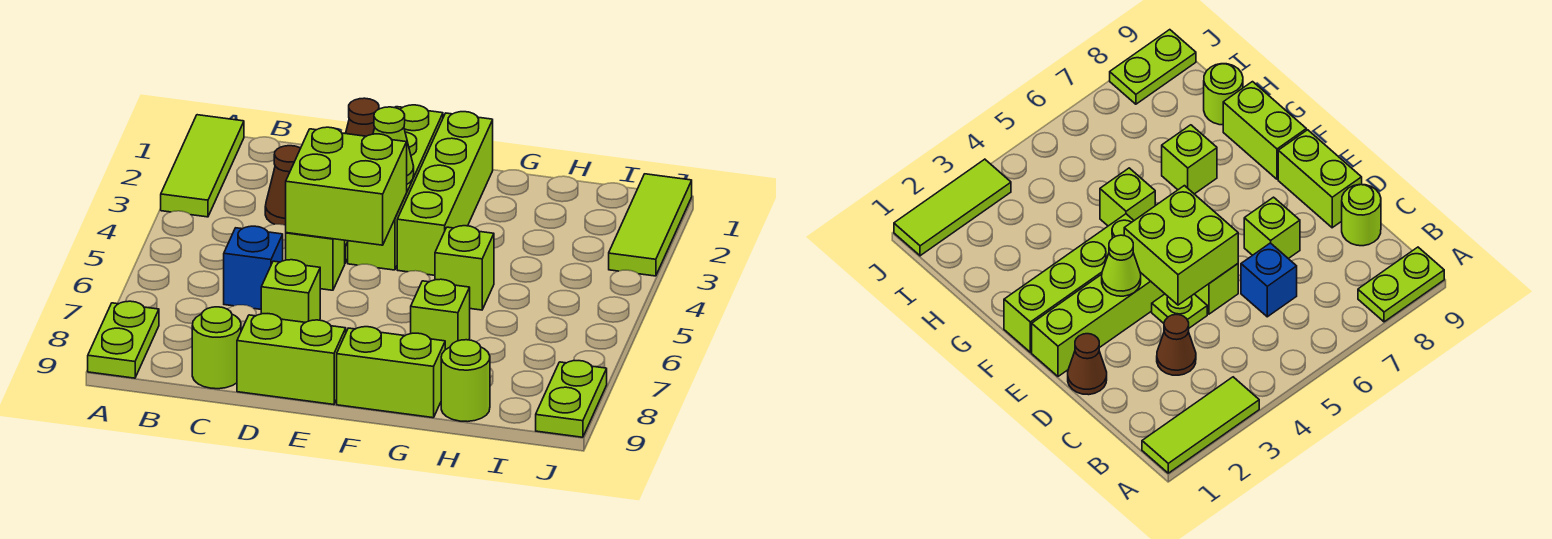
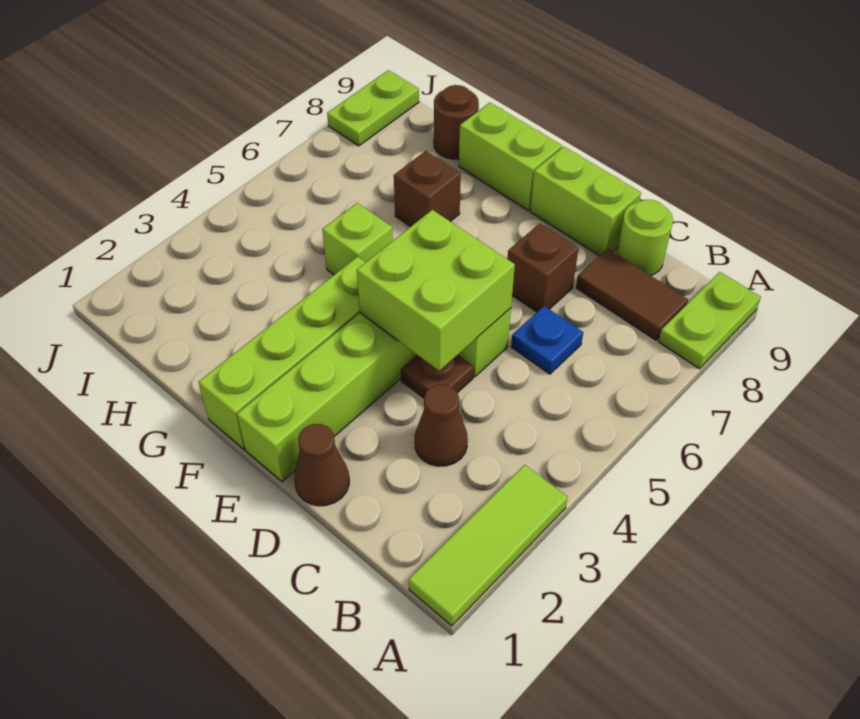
none -> brown 1x2 tile [576,249,688,340]
blue 1x1 brick [224,226,283,309] -> blue 1x1 plate [511,306,583,374]
lime 1x1 plate [1152,294,1207,328] -> brown 1x1 plate [401,355,474,398]
lime 1x1 brick [261,260,320,322] -> brown 1x1 brick [508,224,579,312]
lime 1x1 cone [373,107,414,184] -> none
lime 1x1 brick [411,279,470,350] -> brown 1x1 brick [394,151,461,227]
lime 1x1 round brick [441,340,490,422] -> brown 1x1 round brick [434,85,479,159]
lime 1x3 tile [609,174,692,276] -> none

